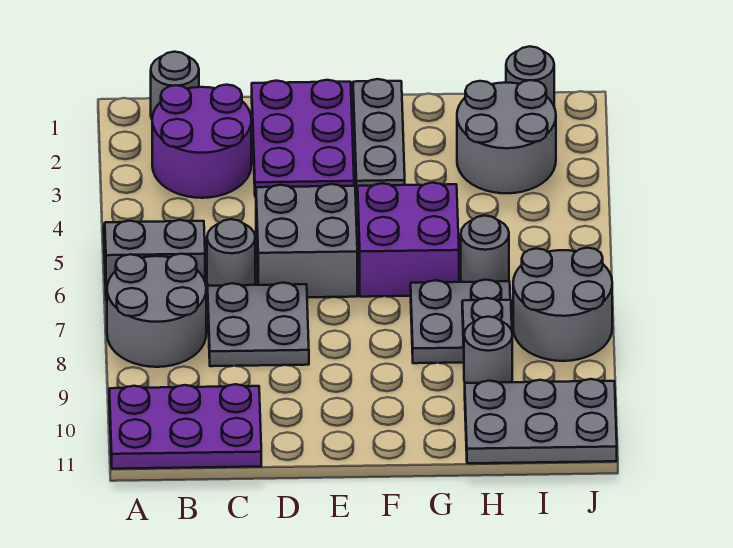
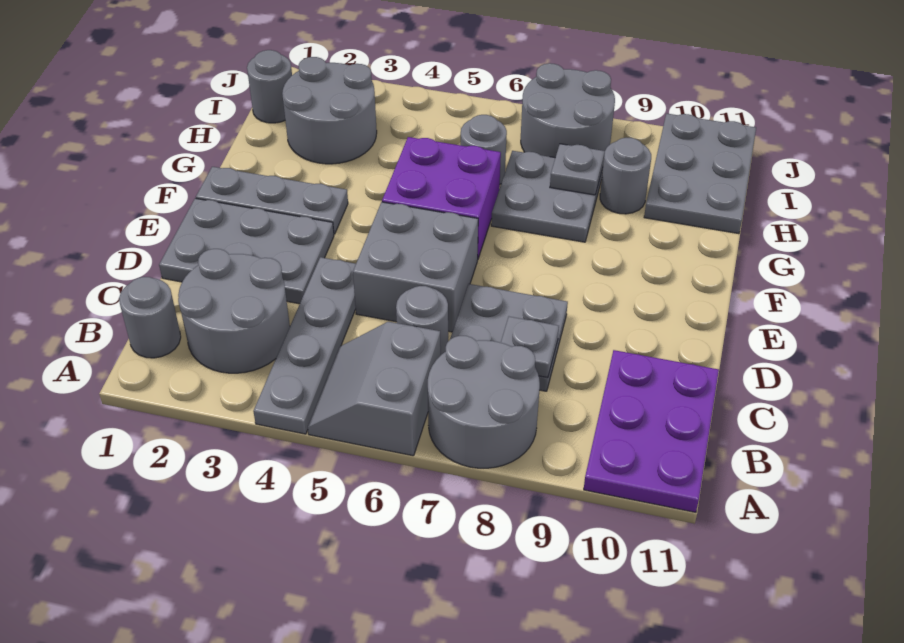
none -> grey 1x4 plate [253,257,356,434]
purple 2x2 round brick [152,85,251,198] -> grey 2x2 round brick [178,249,290,373]
none -> grey 1x1 plate [501,317,559,378]
purple 2x3 plate [252,80,354,197] -> grey 2x3 plate [159,198,334,304]

